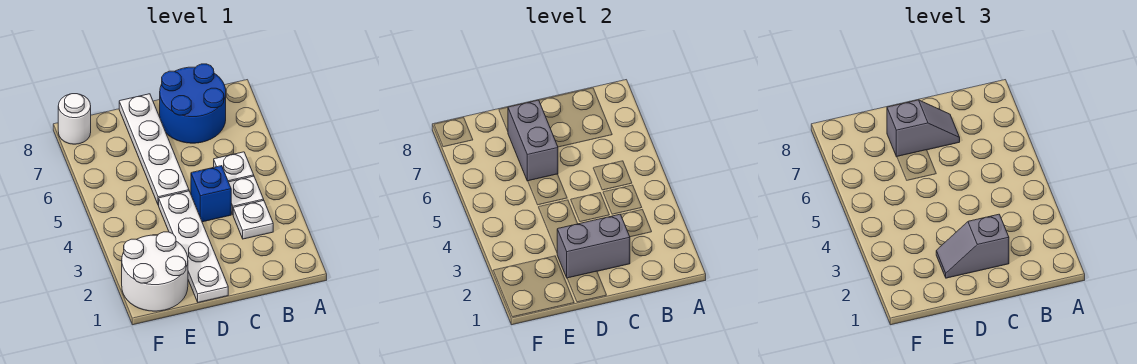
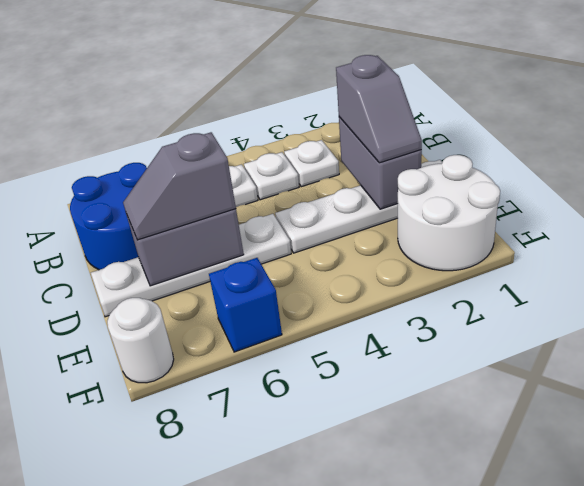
blue 1x1 brick [191,166,231,222] -> blue 1x1 brick moved to [209,258,282,352]
grey 1x2 slope [887,100,960,157] -> grey 1x2 slope turned to [123,132,236,240]

